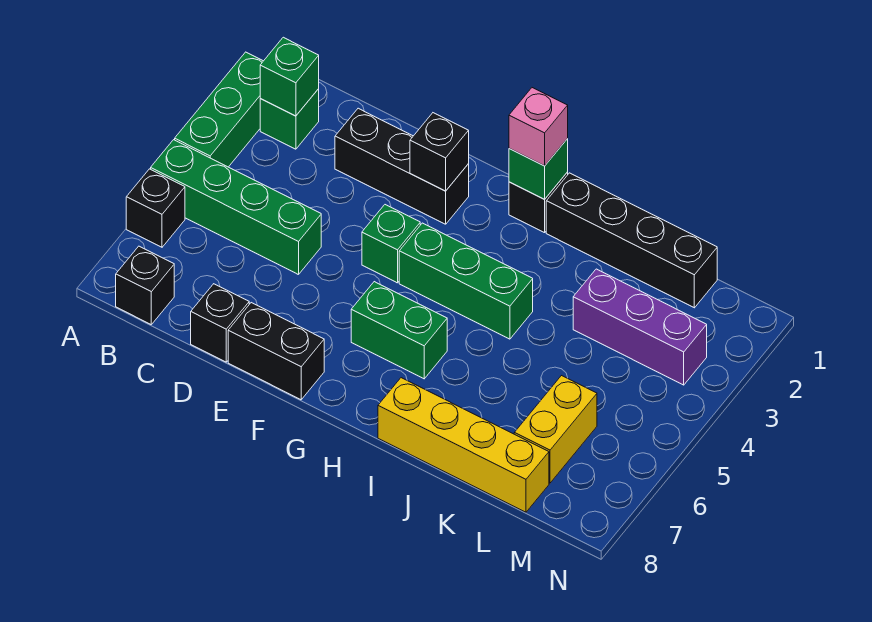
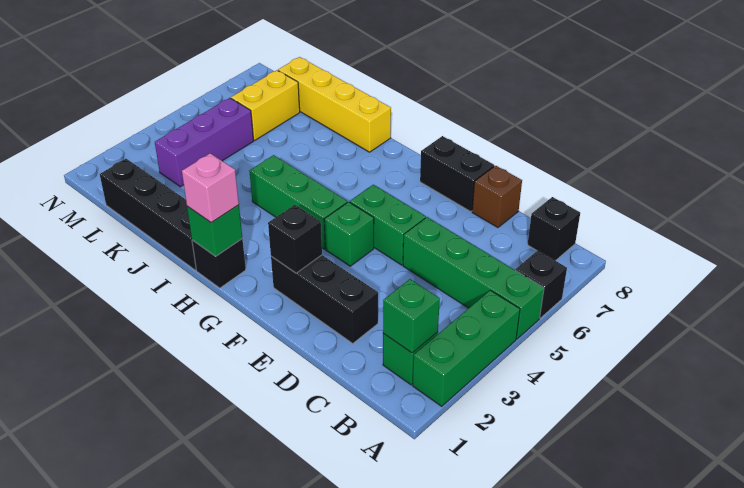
black 1x1 brick [191,284,249,362] -> brown 1x1 brick [472,166,522,228]
green 1x2 brick [351,282,447,379] -> green 1x2 brick moved to [350,185,426,265]
purple 1x3 brick [573,269,707,385] -> purple 1x3 brick turned to [155,98,254,187]

